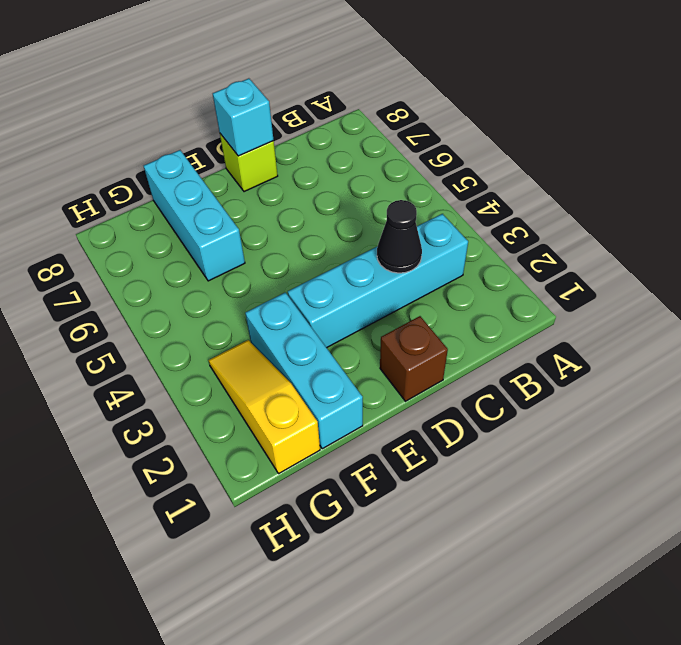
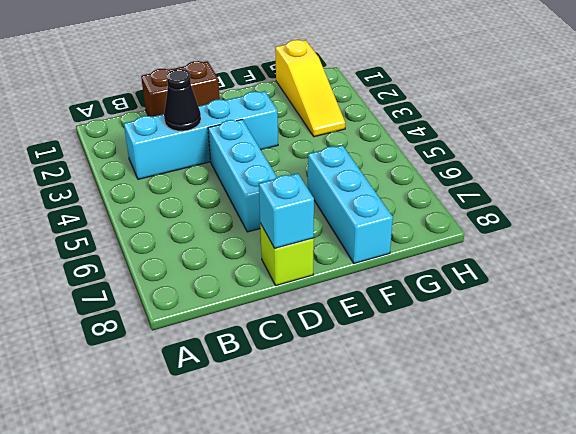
brown 1x1 brick [380,316,448,401] -> brown 1x2 brick [141,61,220,117]
cyan 1x3 brick [245,292,363,449] -> cyan 1x3 brick moved to [208,119,277,232]

